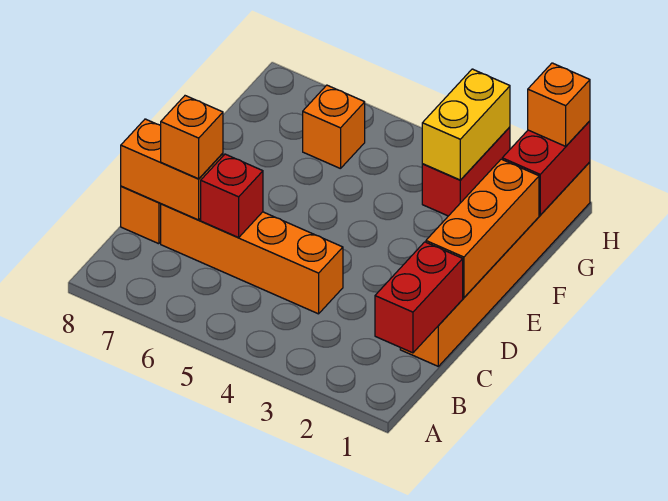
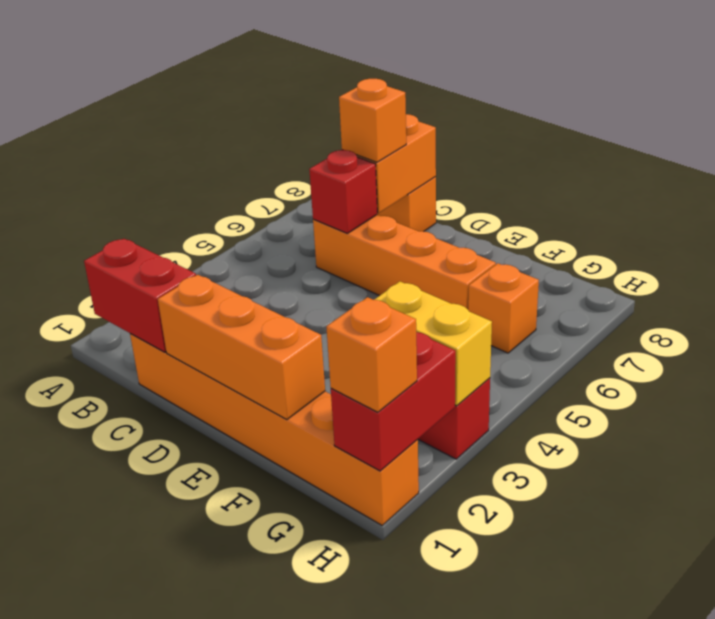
orange 1x4 brick [161,204,343,314] -> orange 1x4 brick turned to [313,215,496,309]
red 1x2 brick [502,121,590,215] -> red 1x2 brick turned to [331,332,456,471]

